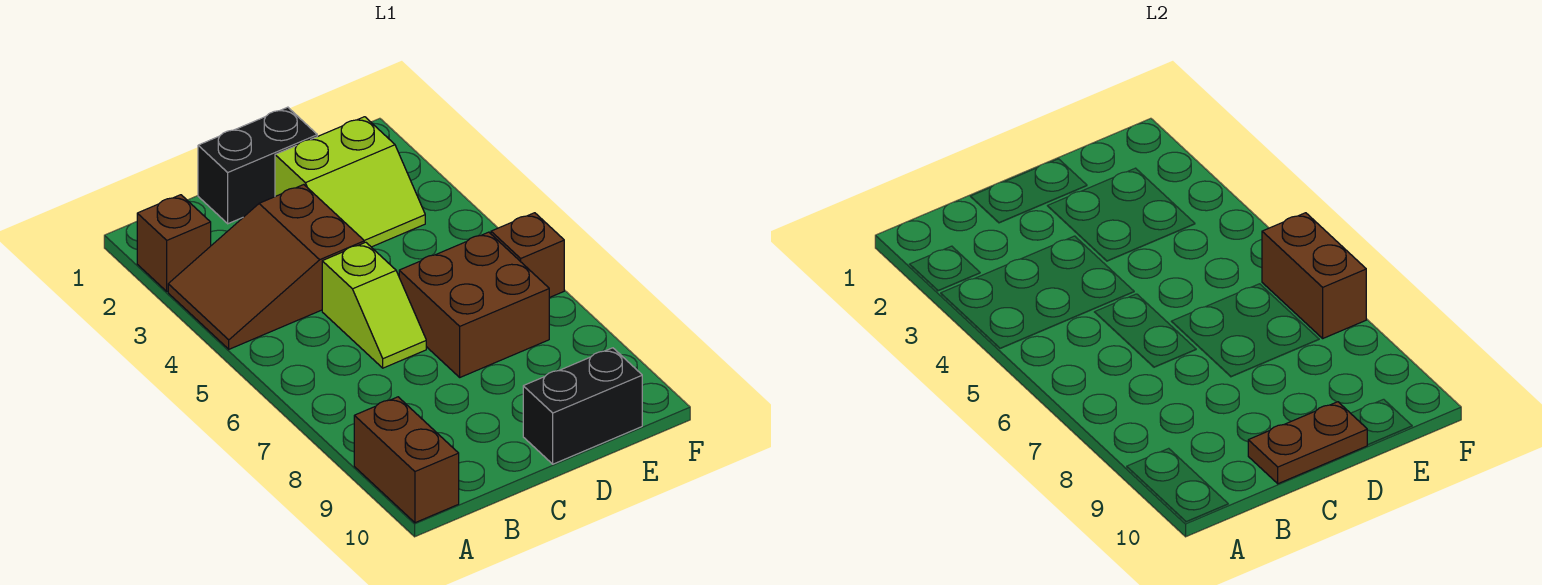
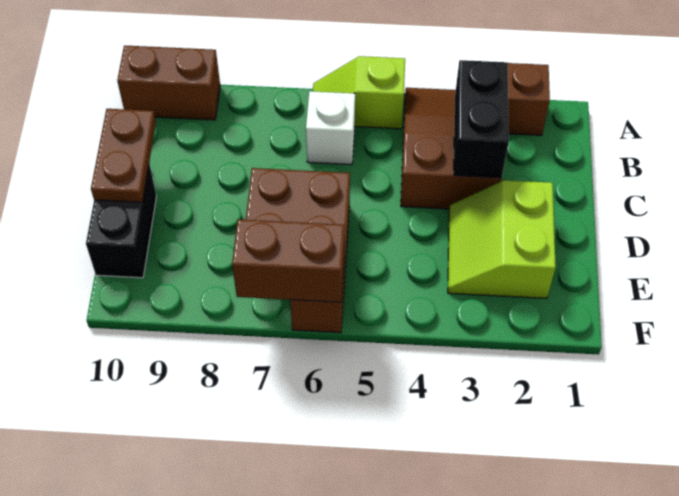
none -> white 1x1 brick [306,91,355,165]
black 1x2 brick [198,107,317,224] -> black 1x2 brick moved to [454,60,509,178]
lime 1x2 slope [322,242,426,368] -> lime 1x2 slope moved to [313,56,405,129]

